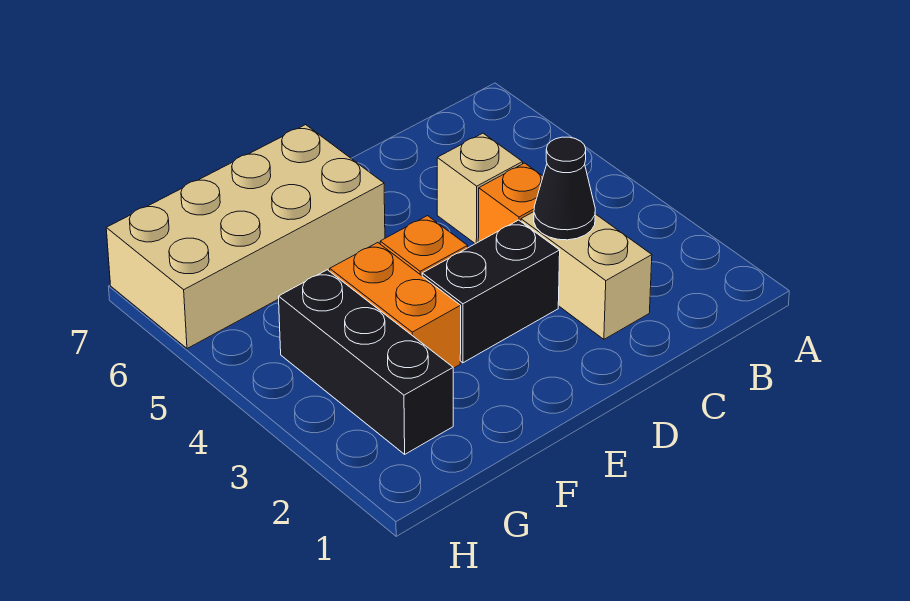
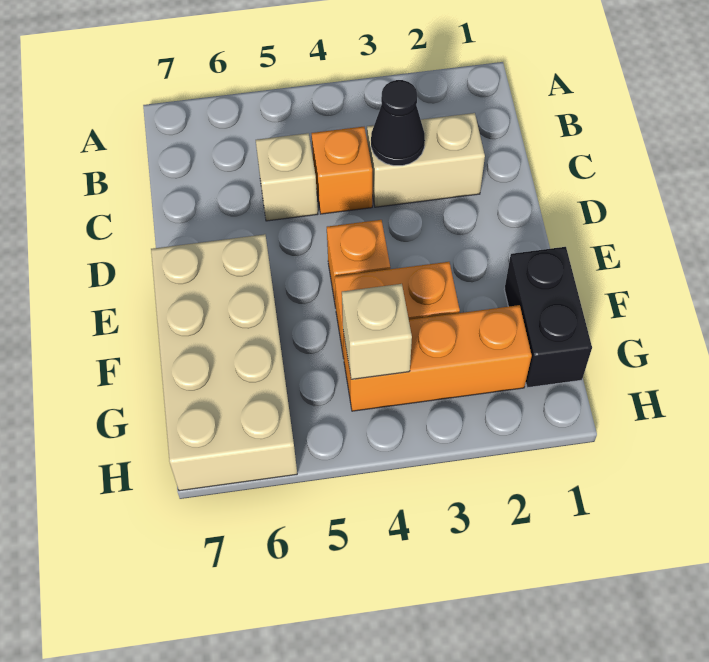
black 1x2 brick [422,220,560,363] -> black 1x2 brick moved to [504,247,592,388]
black 1x3 brick [279,270,453,454] -> orange 1x3 brick [343,305,532,411]
none -> tan 1x1 brick [342,284,412,379]

